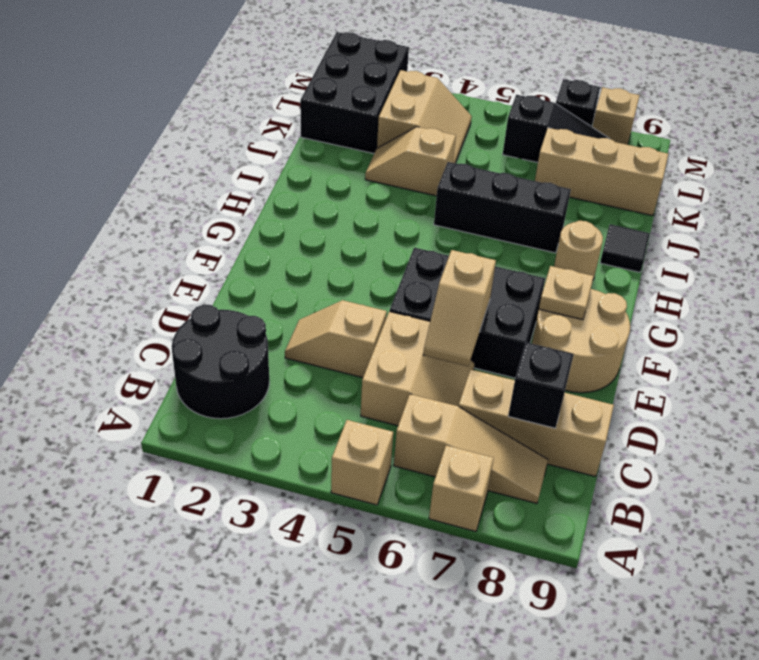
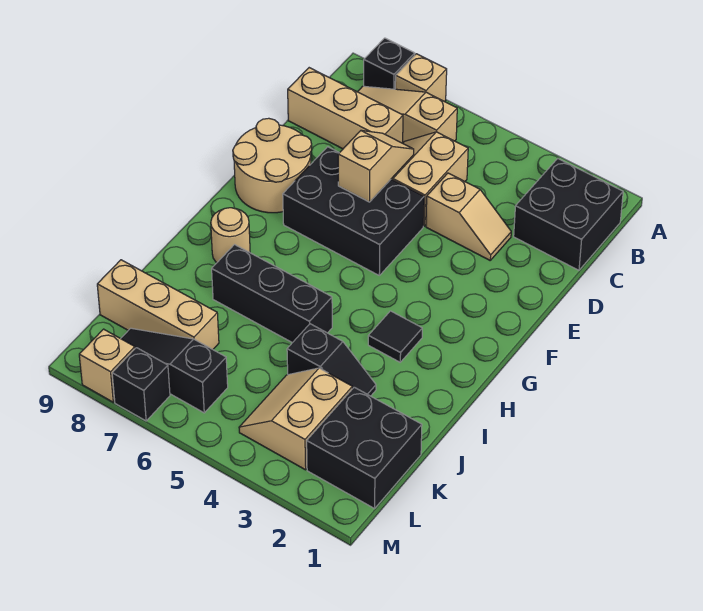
tan 1x1 brick [331,420,393,505] -> none
black 2x2 round brick [172,305,269,419] -> black 2x2 brick [514,159,623,270]
black 1x1 brick [508,342,574,428] -> black 1x1 brick moved to [364,38,415,89]
tan 1x1 plate [539,266,594,320] -> none
black 1x1 tile [600,224,650,272] -> black 1x1 tile moved to [368,311,422,362]
tan 1x2 slope [365,127,456,196] -> black 1x2 slope [287,324,376,396]
black 2x3 brick [300,32,409,153] -> black 2x2 brick [307,387,422,509]

